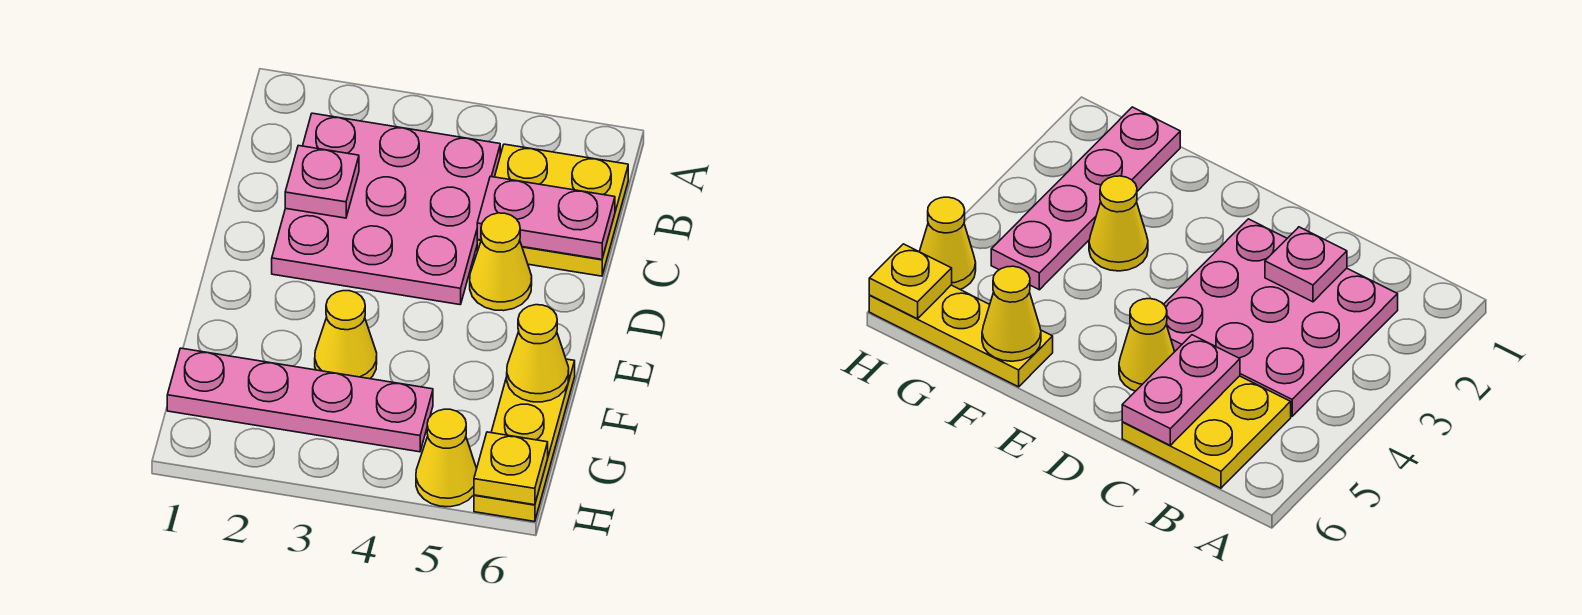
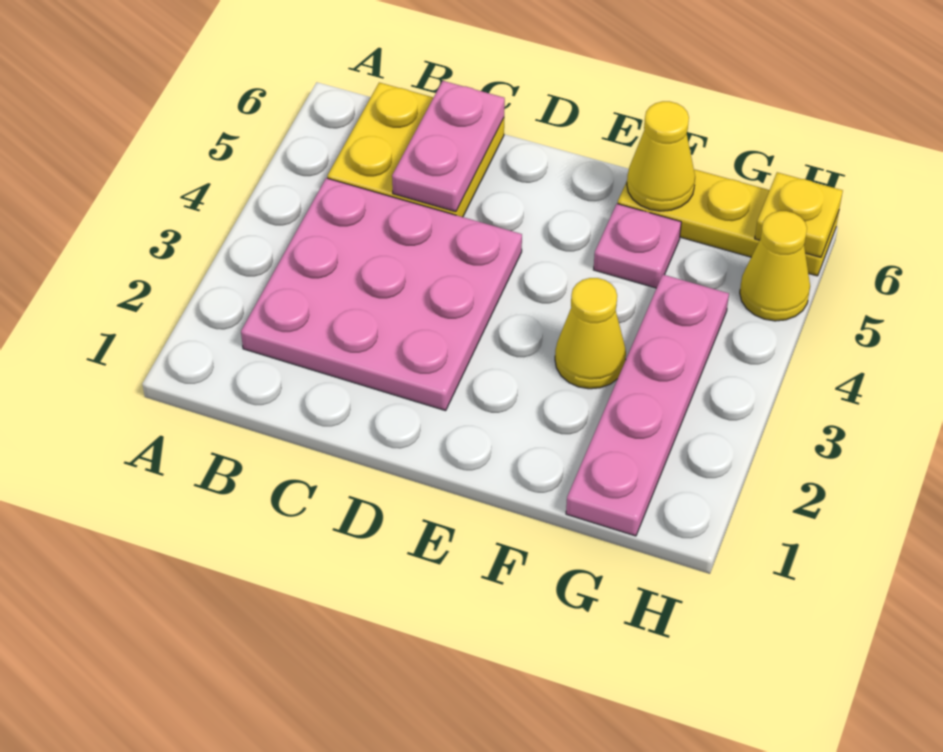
pink 1x1 plate [285,146,359,218] -> pink 1x1 plate moved to [594,204,681,288]
yellow 1x1 cone [470,213,532,311] -> none

